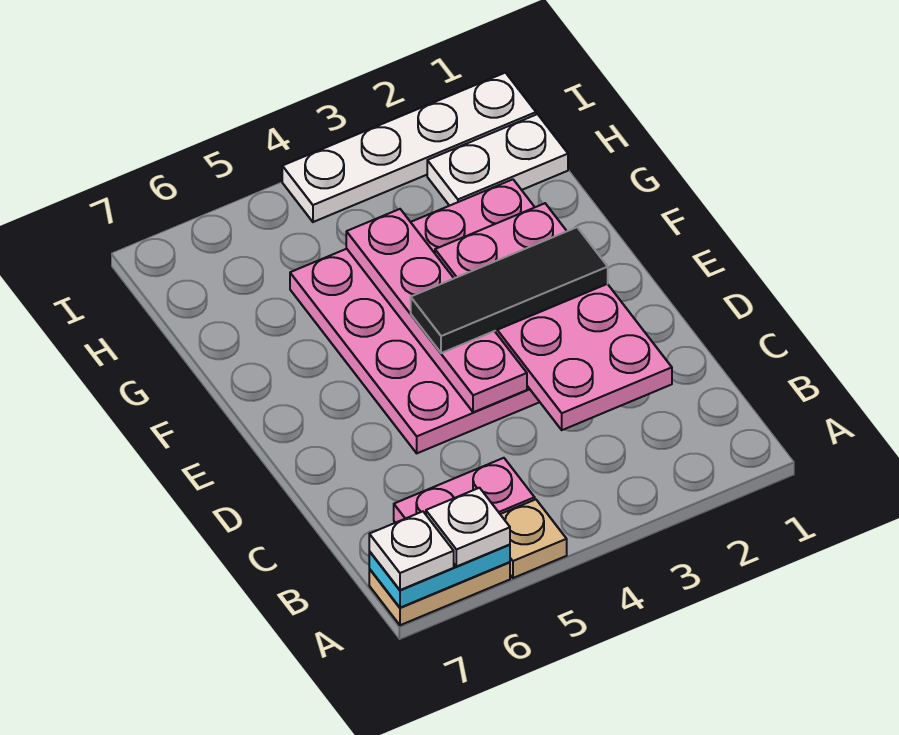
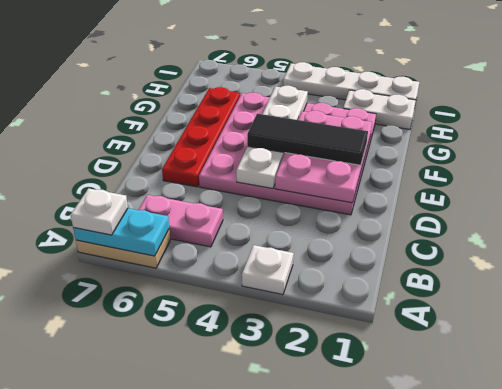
tan 1x1 plate [500,499,567,578] -> none
white 1x1 plate [426,488,510,567] -> white 1x1 plate moved to [242,245,294,295]
pink 2x4 plate [435,203,672,430] -> pink 2x3 plate [275,111,372,203]
pink 1x4 plate [346,209,527,412] -> white 1x4 plate [236,86,308,188]
none -> red 1x4 plate [162,87,240,187]

